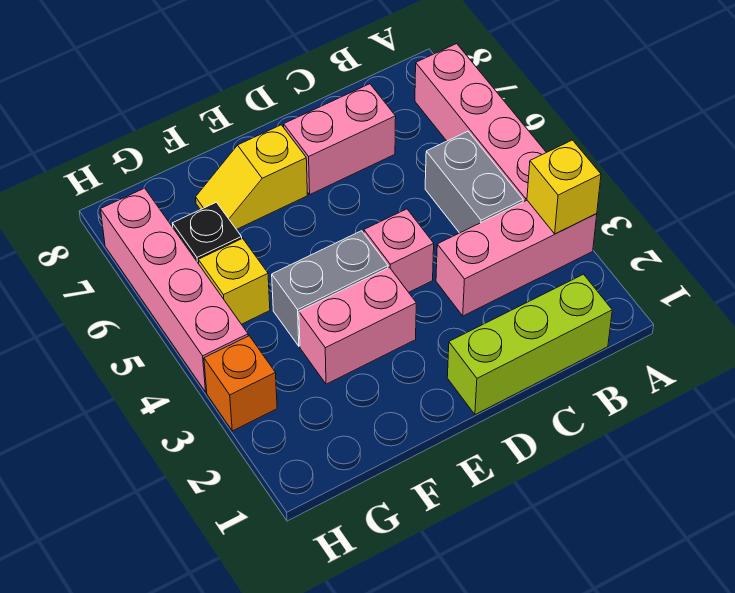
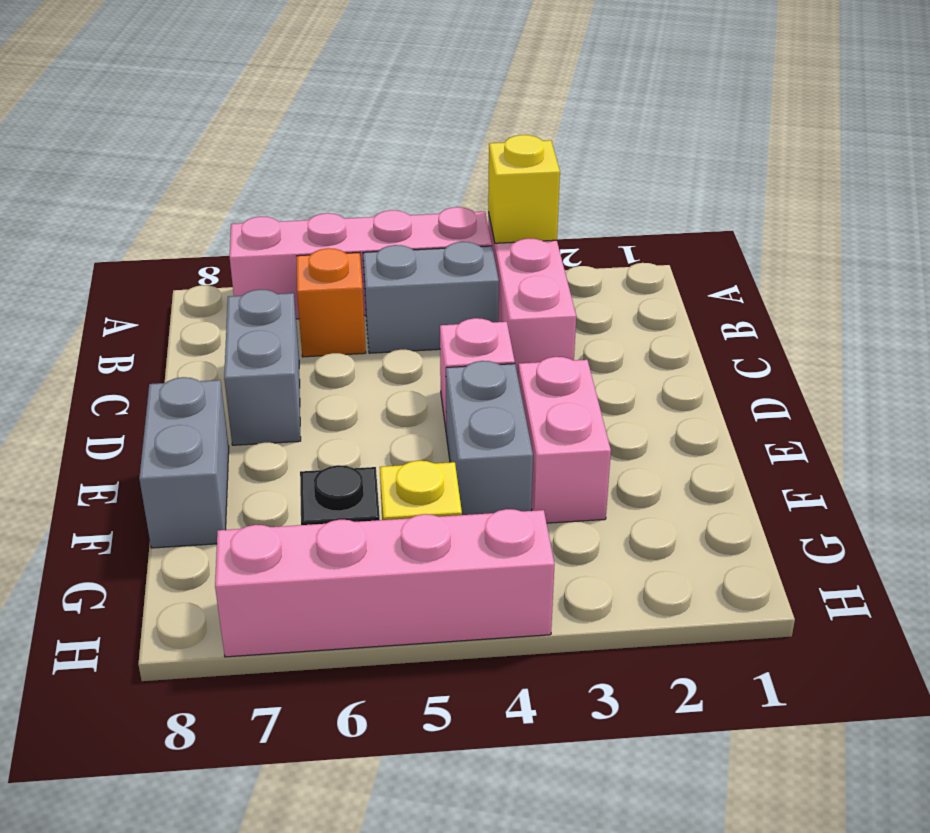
lime 1x3 brick [447,274,612,415] -> none
pink 1x2 brick [284,84,396,194] -> grey 1x2 brick [224,289,301,445]
yellow 1x2 slope [196,125,307,230] -> none
none -> grey 1x2 brick [139,377,229,548]
orange 1x1 brick [204,336,277,431] -> orange 1x1 brick moved to [296,248,366,357]

